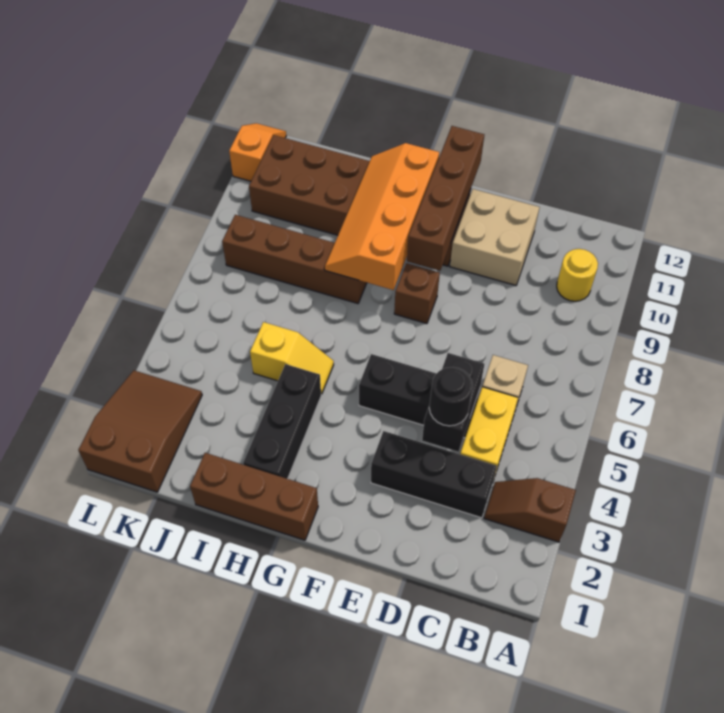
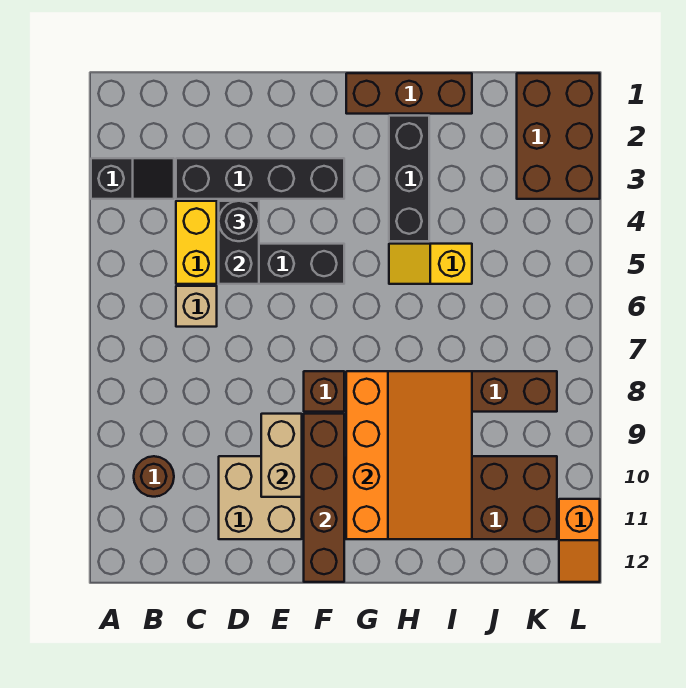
brown 1x2 slope [484,478,576,542] -> black 1x2 slope [91,158,174,199]
yellow 1x1 round brick [557,249,598,301] -> brown 1x1 round brick [134,456,174,497]
black 1x3 brick [371,431,497,518] -> black 1x4 brick [176,158,344,199]
none -> tan 1x2 brick [261,414,302,497]
orange 2x4 slope [325,143,439,290] -> orange 3x4 slope [346,371,472,539]
brown 2x3 slope [78,370,202,492] -> brown 2x3 brick [517,73,600,199]

